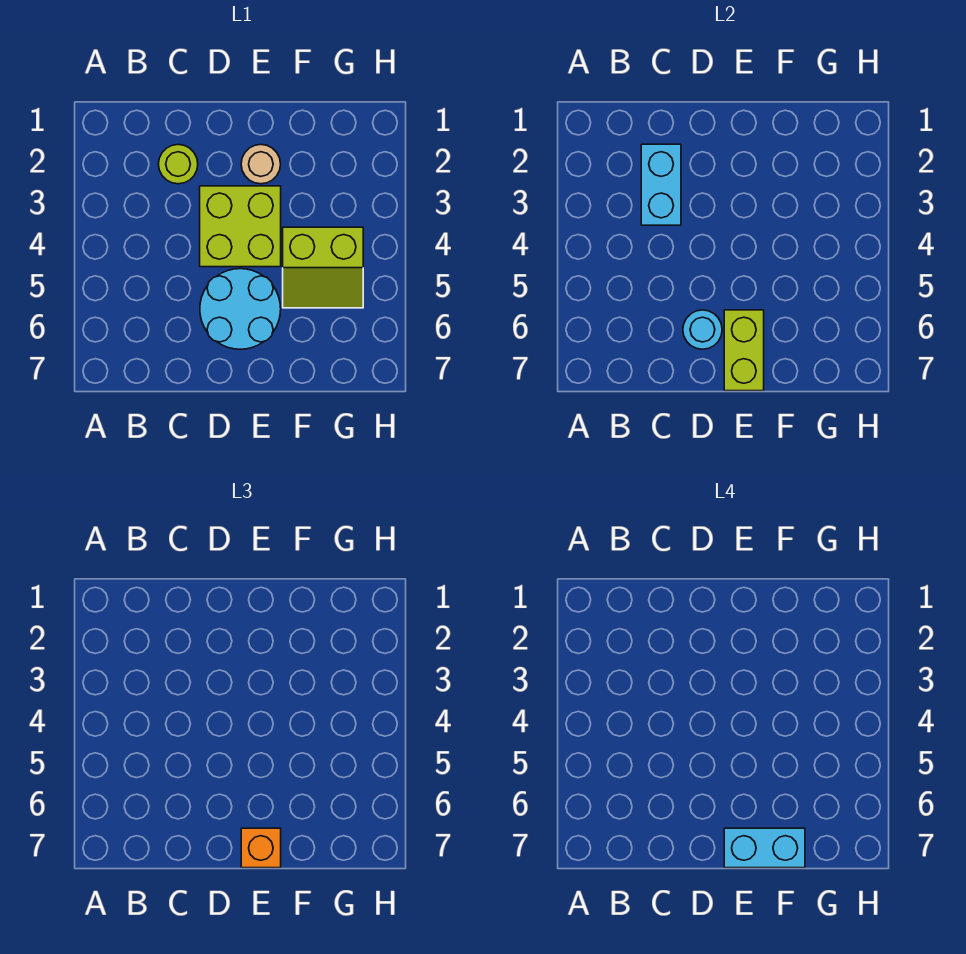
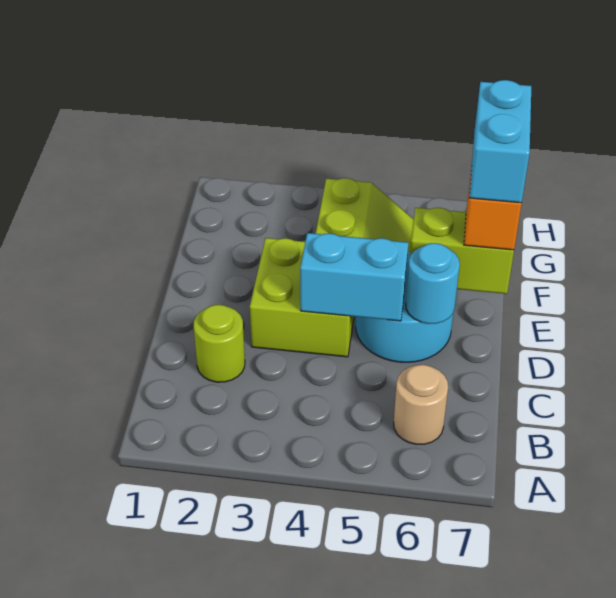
cyan 1x2 brick [641,144,681,225] -> cyan 1x2 brick moved to [300,233,408,321]
tan 1x1 round brick [241,145,281,184] -> tan 1x1 round brick moved to [394,365,448,444]

